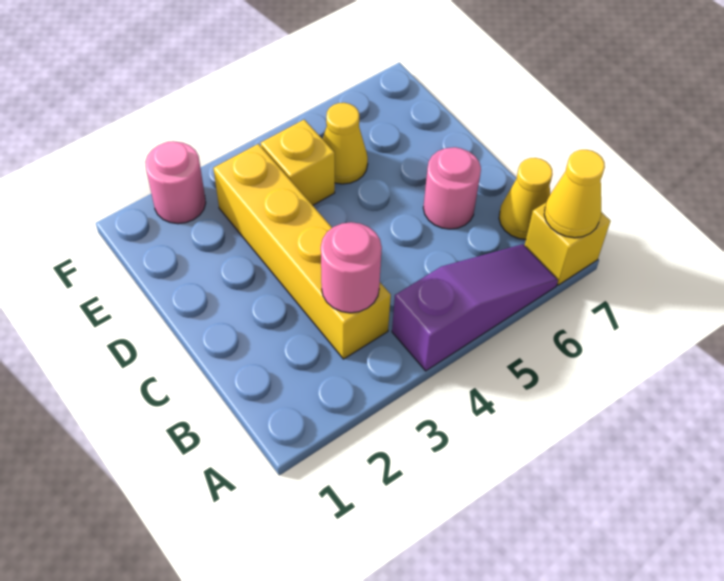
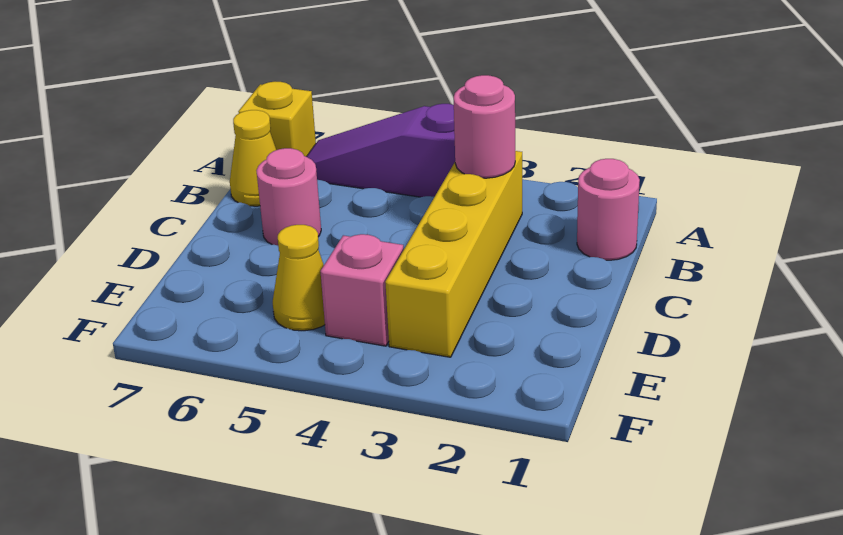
yellow 1x1 cone [544,150,605,238] -> none
yellow 1x1 brick [261,120,335,205] -> pink 1x1 brick [320,234,404,346]
pink 1x1 round brick [145,141,206,224] -> pink 1x1 round brick moved to [577,159,640,260]

